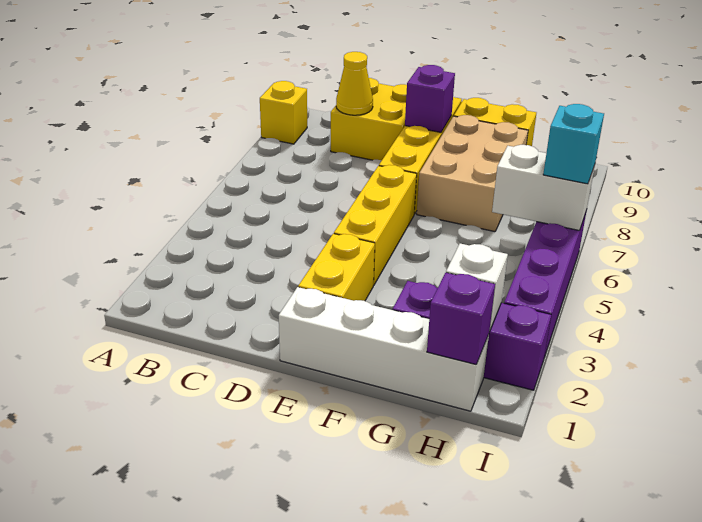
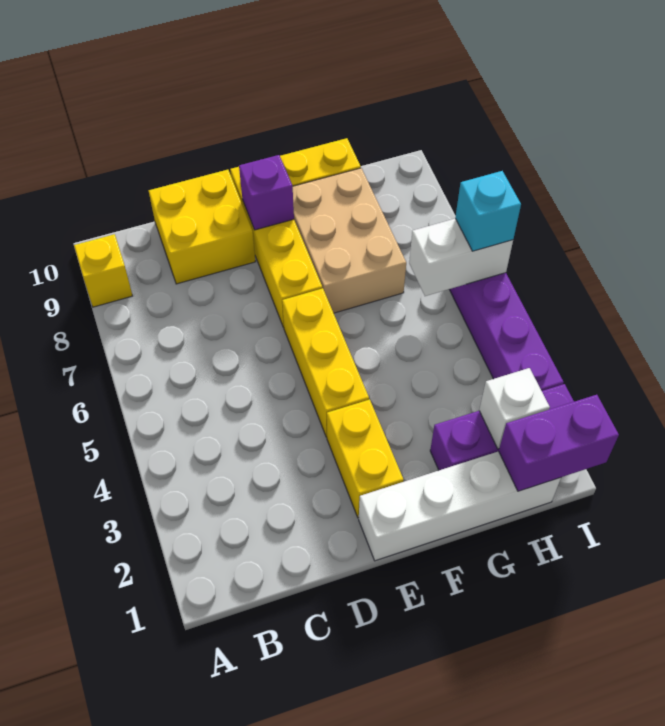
yellow 1x1 cone [336,52,373,115] -> none
purple 1x1 brick [427,273,495,364] -> purple 1x2 brick [499,395,619,491]

